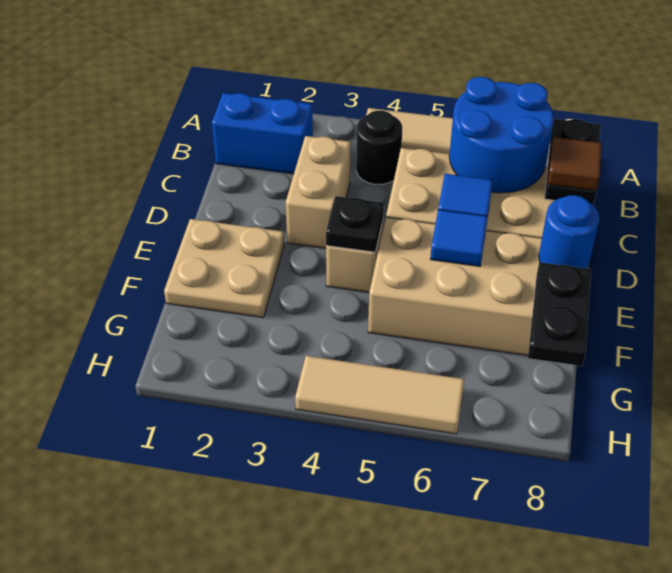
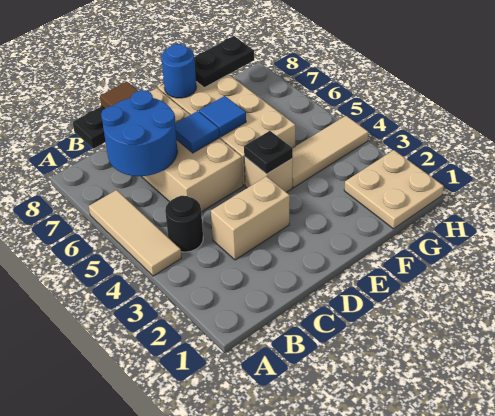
blue 1x2 brick [212,93,313,174] -> none
tan 2x2 plate [164,219,285,318] -> tan 2x2 plate moved to [344,150,444,229]
tan 1x3 tile [295,356,465,434] -> tan 1x3 tile turned to [292,116,368,188]

